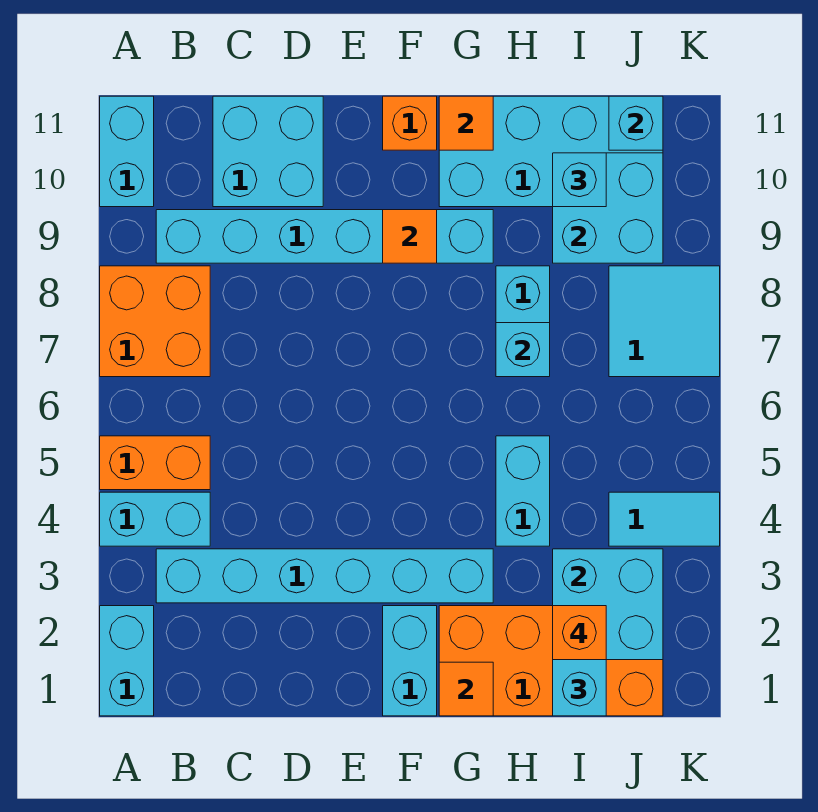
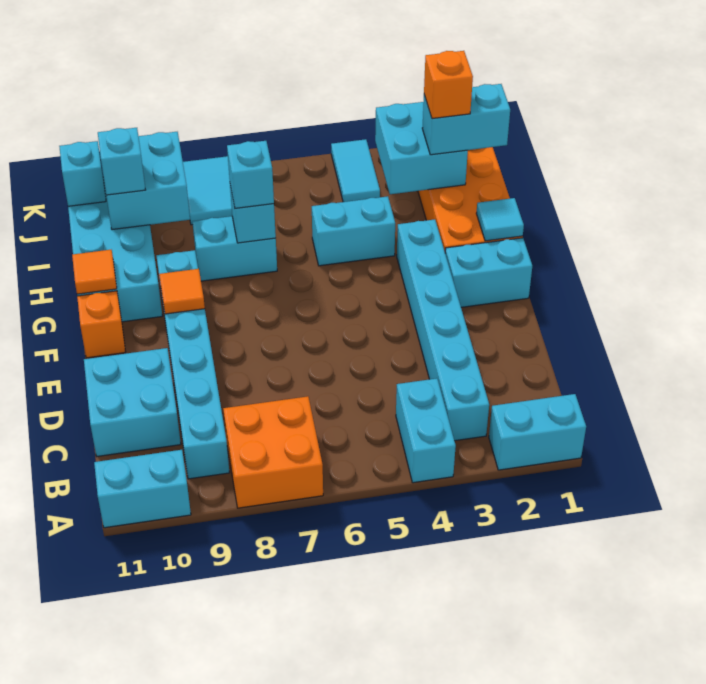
orange 1x2 brick [100,436,210,490] -> none
orange 1x1 tile [439,662,493,716] -> cyan 1x1 tile [476,198,524,241]
none -> cyan 1x1 brick [227,141,274,208]

